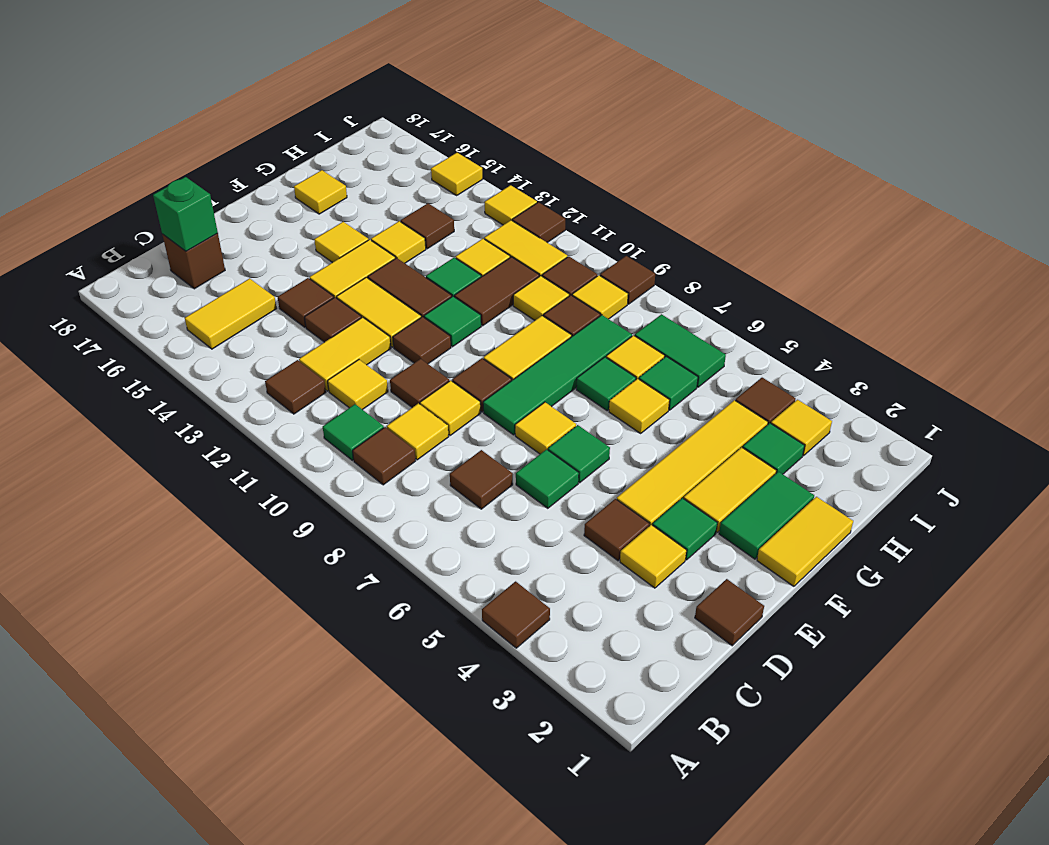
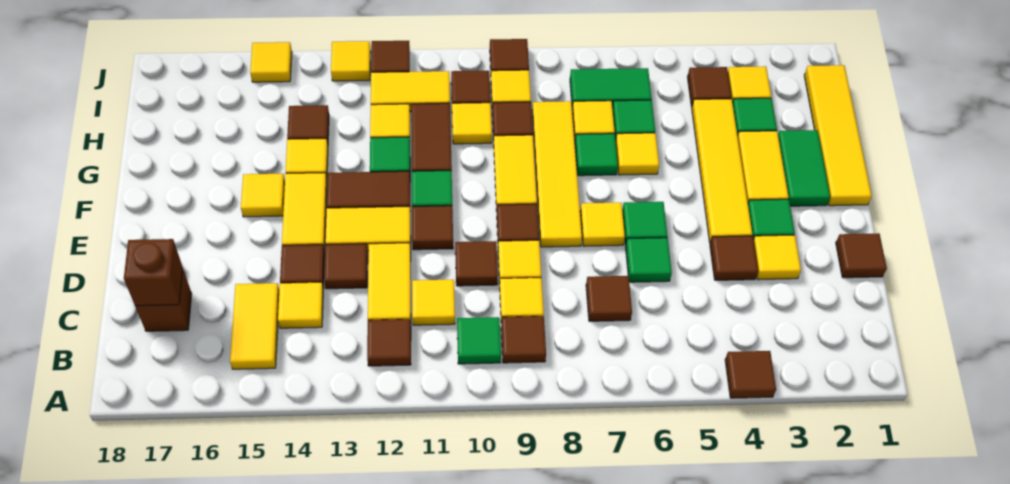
green 1x1 brick [153,177,218,251] -> brown 1x1 brick [124,239,183,306]
green 1x4 tile [483,315,632,435] -> yellow 1x4 tile [532,101,582,247]
yellow 1x2 tile [757,497,853,586] -> yellow 1x4 tile [804,65,872,206]
yellow 1x1 tile [294,170,347,214] -> yellow 1x1 tile moved to [278,282,323,328]

